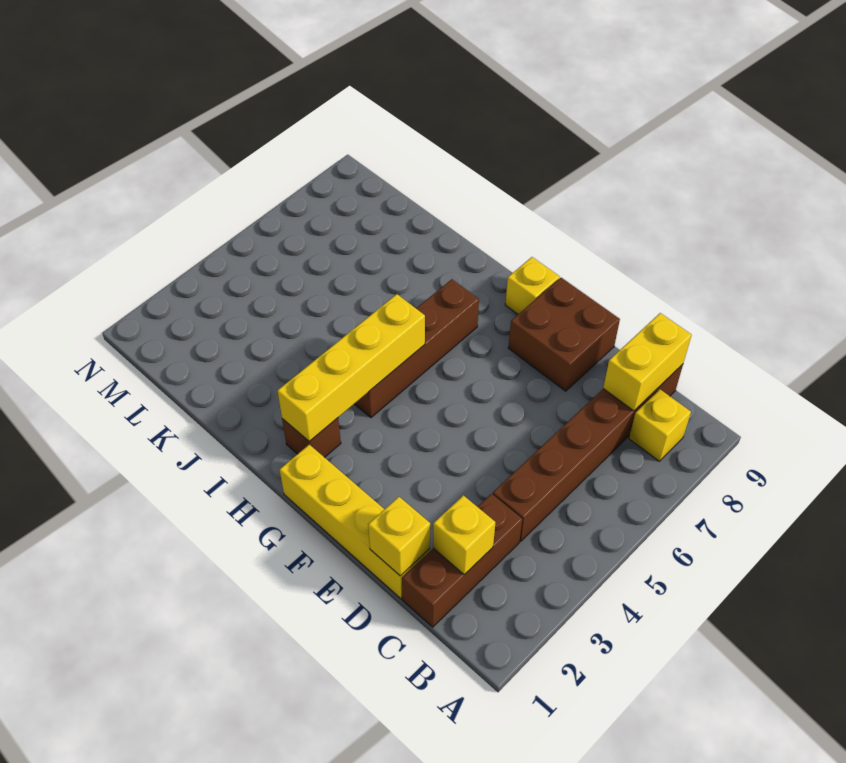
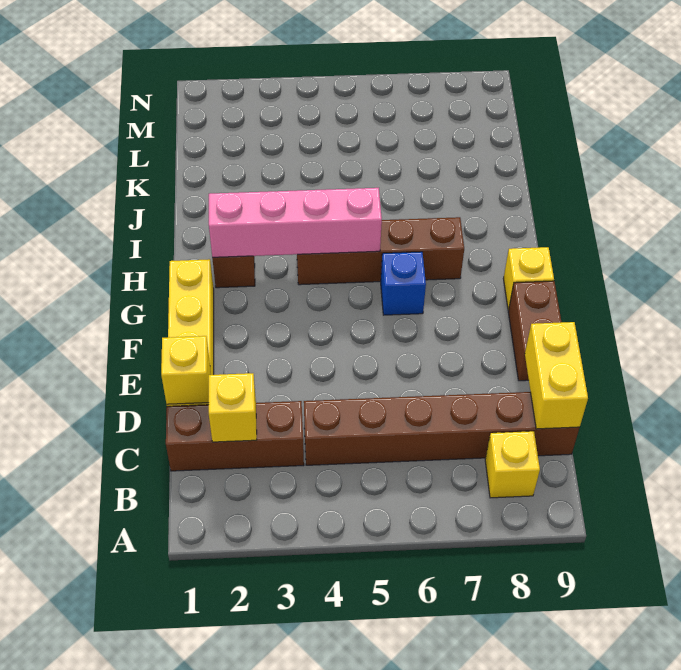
yellow 1x2 brick [603,313,692,411] -> yellow 1x2 brick turned to [525,322,588,429]
brown 2x2 brick [508,278,620,391] -> brown 1x2 brick [508,281,561,381]
none -> blue 1x1 brick [381,252,426,315]
yellow 1x4 brick [278,294,425,441] -> pink 1x4 brick [209,188,382,257]

